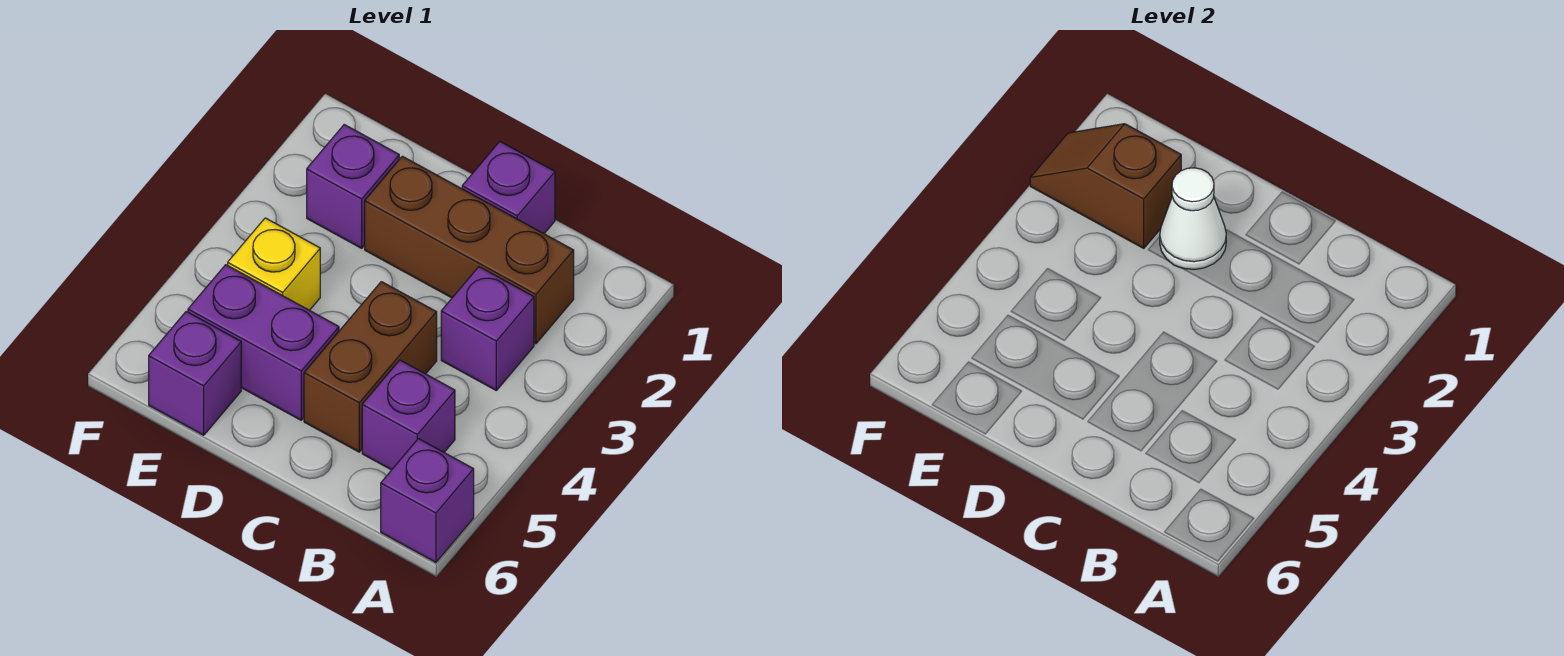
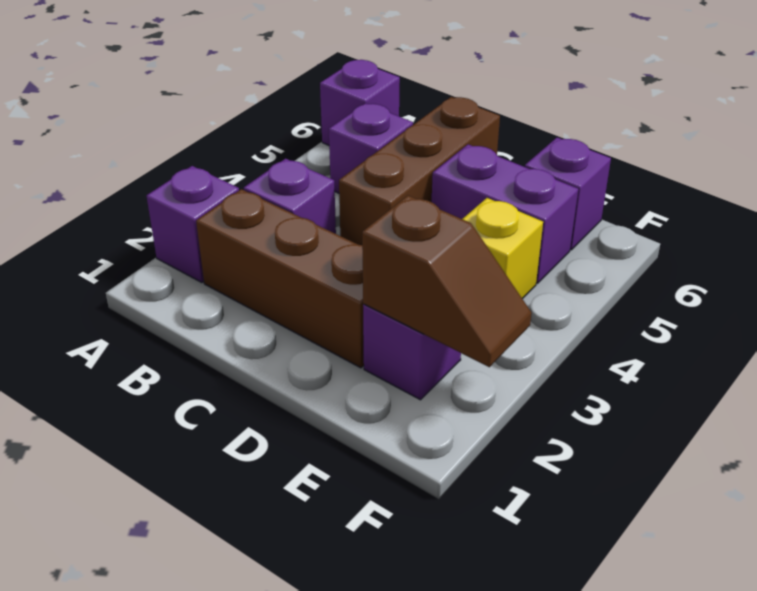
purple 1x1 brick [462,142,555,234] -> purple 1x1 brick moved to [147,166,239,283]
brown 1x2 brick [304,282,437,452] -> brown 1x3 brick [339,97,500,245]
white 1x1 cone [1160,168,1226,269] -> none

